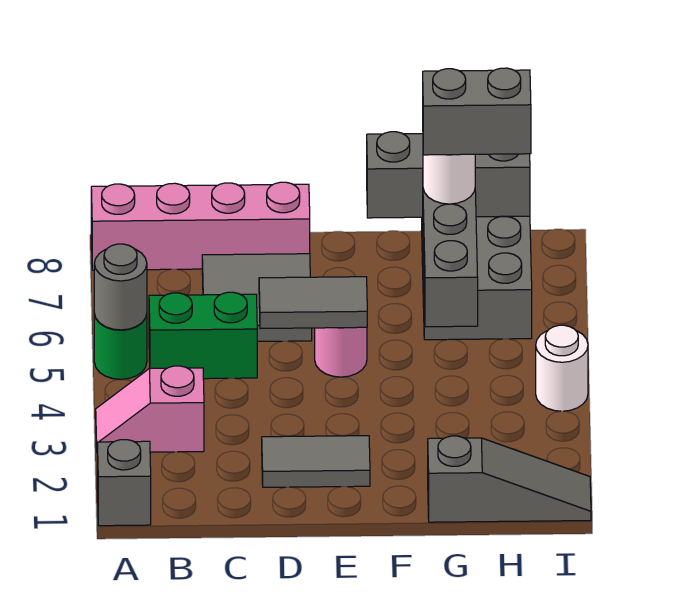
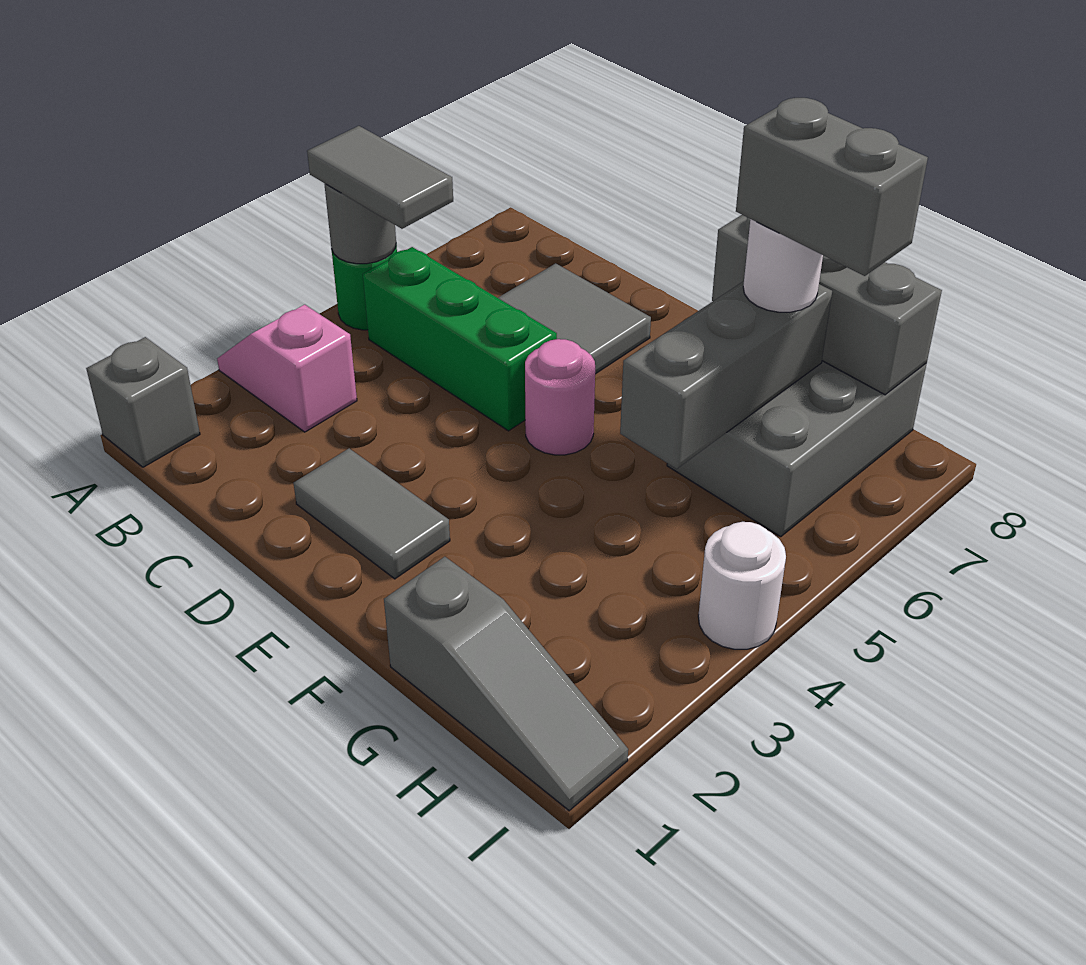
pink 1x4 brick [91,182,310,270] -> none
green 1x2 brick [149,292,257,379] -> green 1x3 brick [363,247,557,431]
grey 1x2 tile [259,277,367,329] -> grey 1x2 tile moved to [307,126,453,229]

